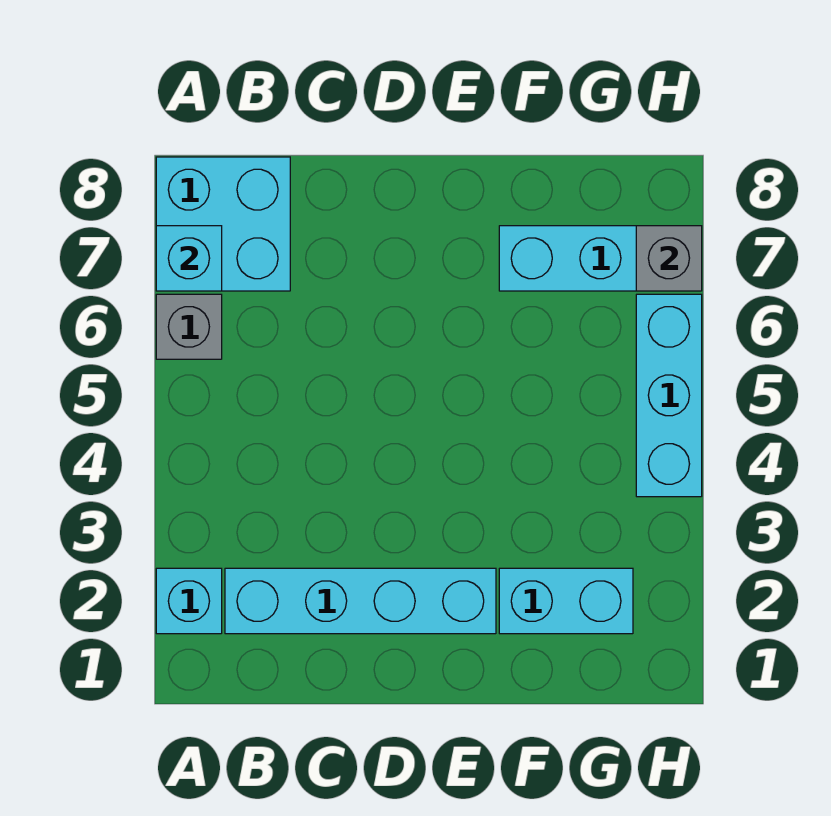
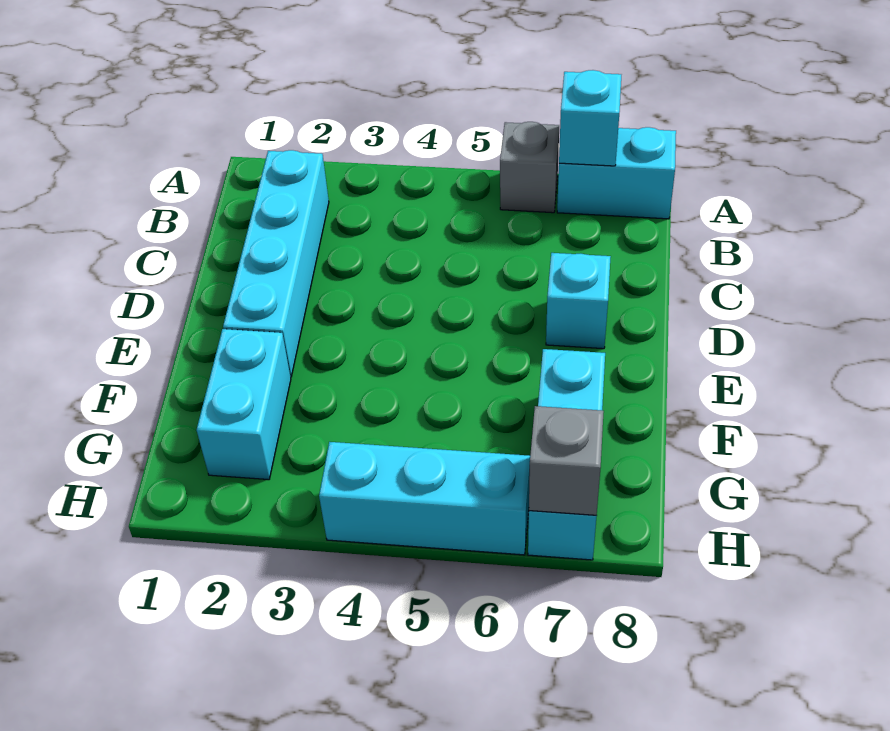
cyan 1x1 brick [156,568,222,634] -> cyan 1x1 brick moved to [546,253,611,349]
cyan 2x2 brick [156,157,290,291] -> cyan 1x2 brick [557,127,676,219]

